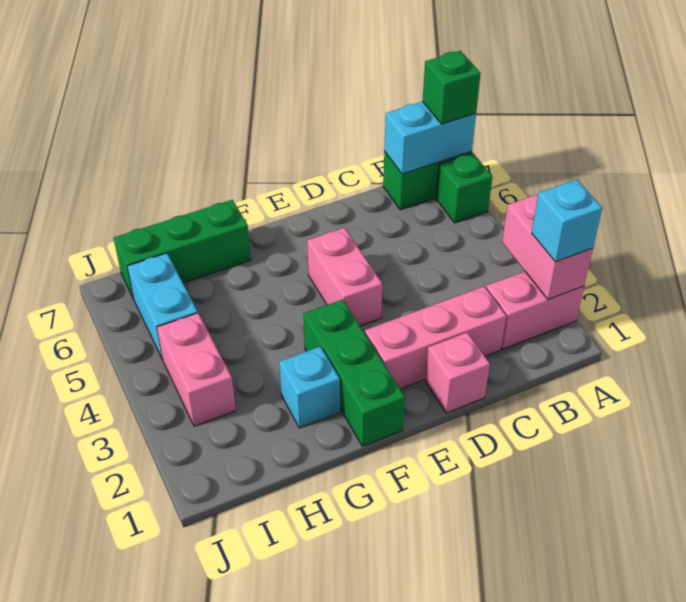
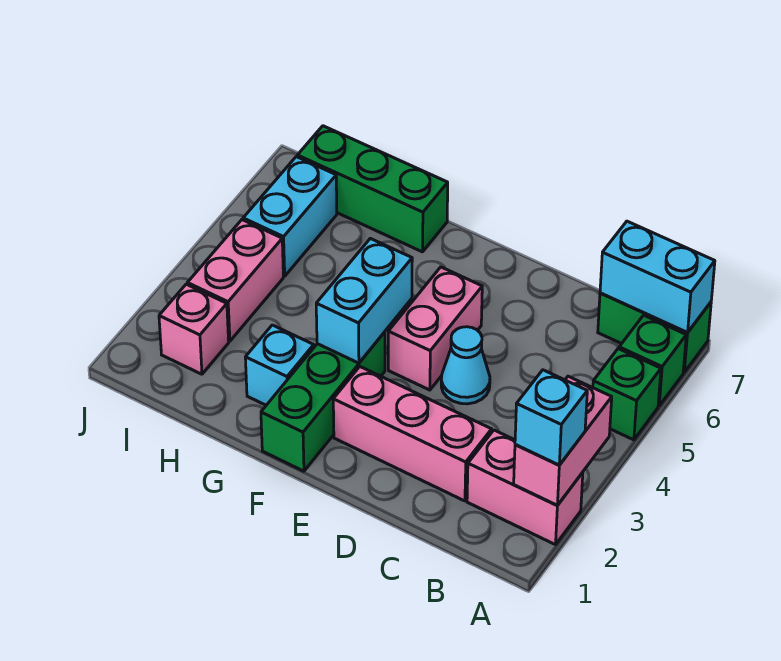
green 1x1 brick [423,51,481,124] -> green 1x1 brick moved to [593,349,661,440]
pink 1x1 brick [425,333,490,413] -> pink 1x1 brick moved to [159,284,229,374]
none -> cyan 1x1 cone [441,327,490,404]
none -> cyan 1x2 brick [316,238,412,363]

